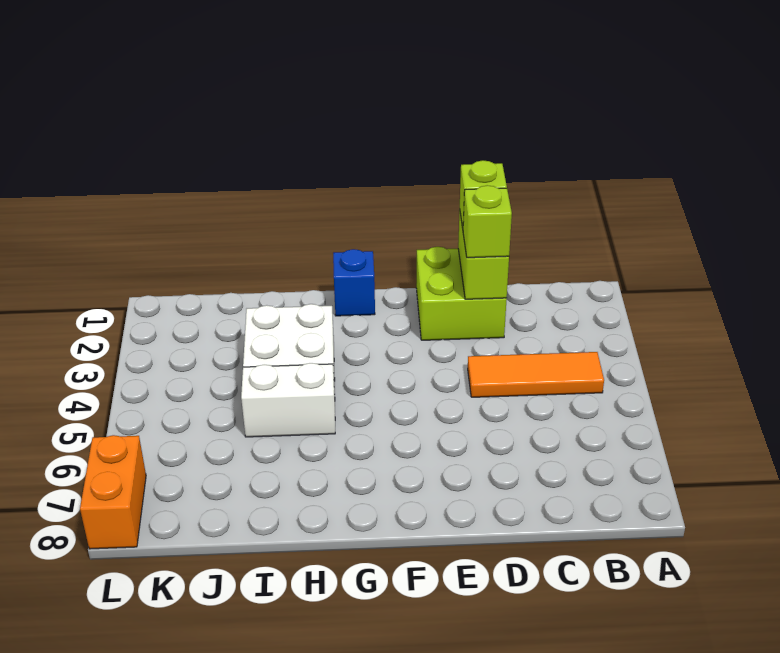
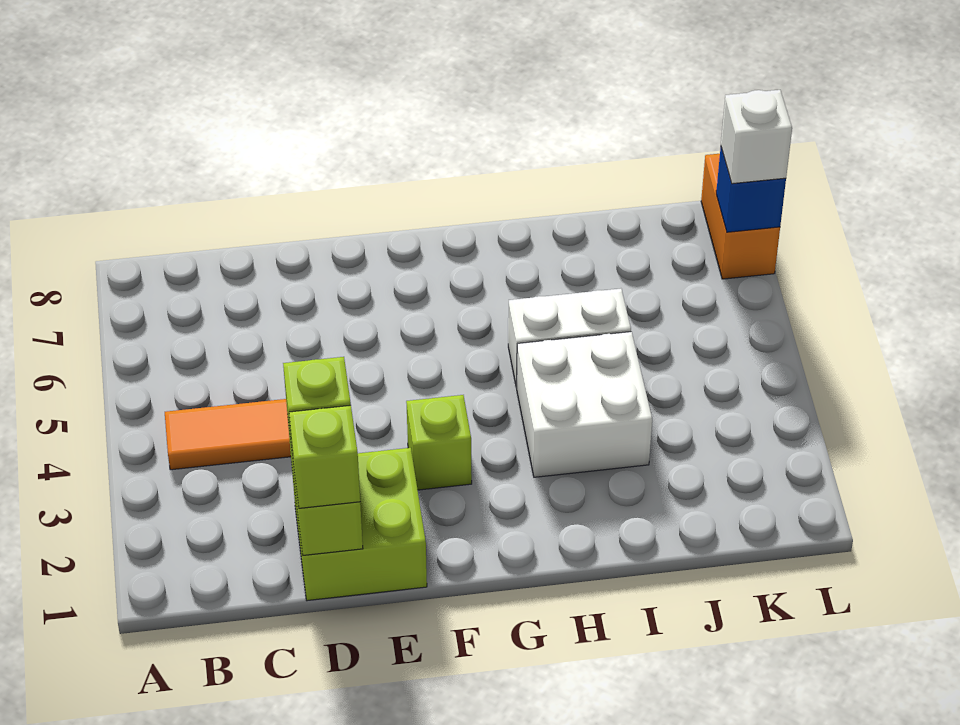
none -> lime 1x1 brick [406,395,472,490]
blue 1x1 brick [333,249,375,316] -> blue 1x1 brick moved to [716,148,786,232]
none -> white 1x1 brick [721,90,792,184]

